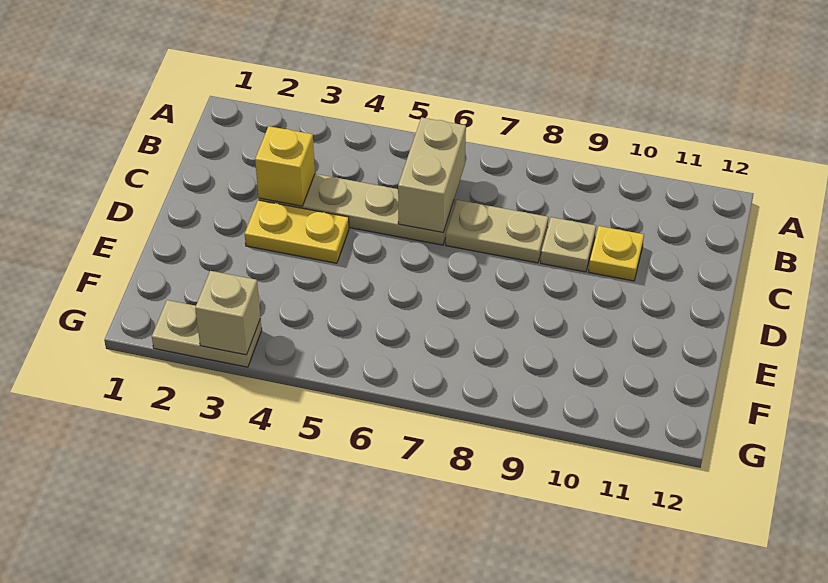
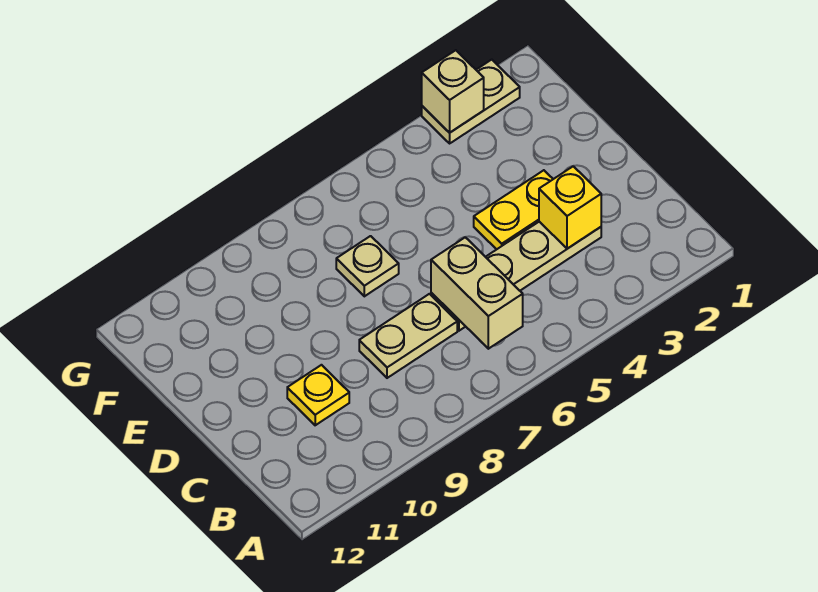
tan 1x1 plate [541,217,596,272] -> tan 1x1 plate moved to [336,236,399,296]

